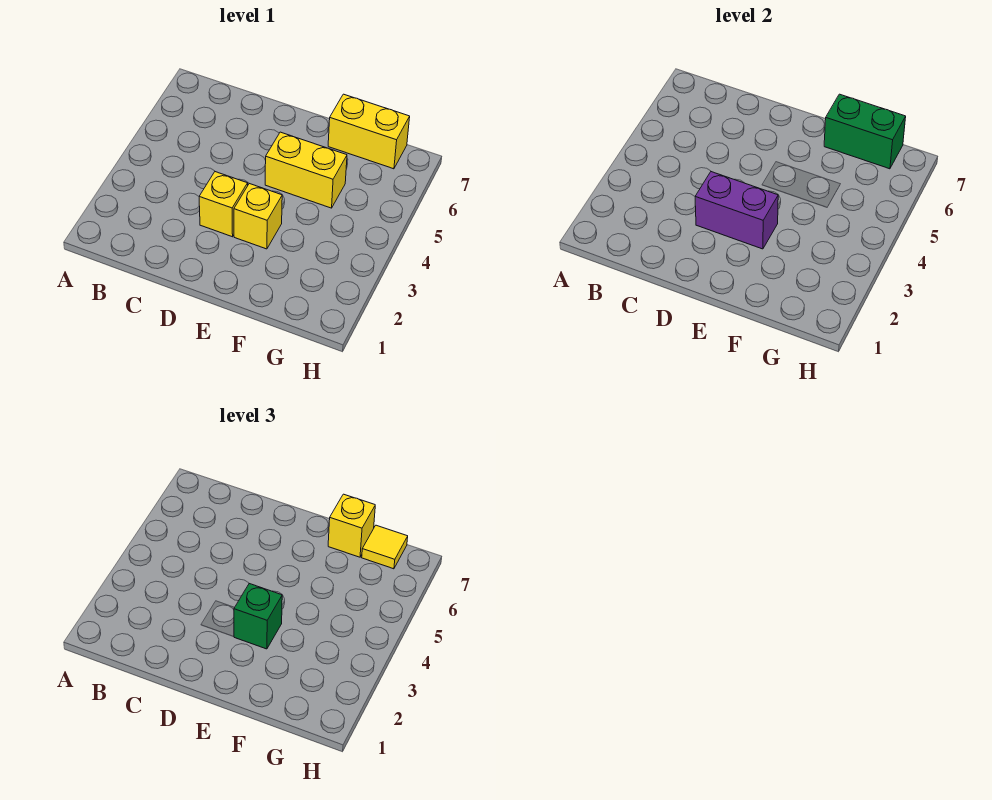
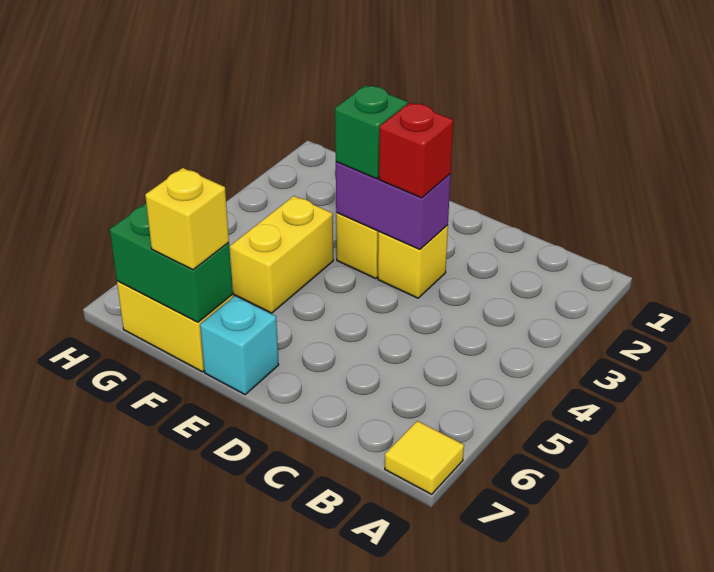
none -> red 1x1 brick [379,103,453,198]
yellow 1x2 brick [265,132,347,208] -> yellow 1x2 brick turned to [230,196,333,313]
none -> cyan 1x1 brick [200,296,279,394]
yellow 1x1 tile [362,525,408,569] -> yellow 1x1 tile moved to [385,421,464,494]

